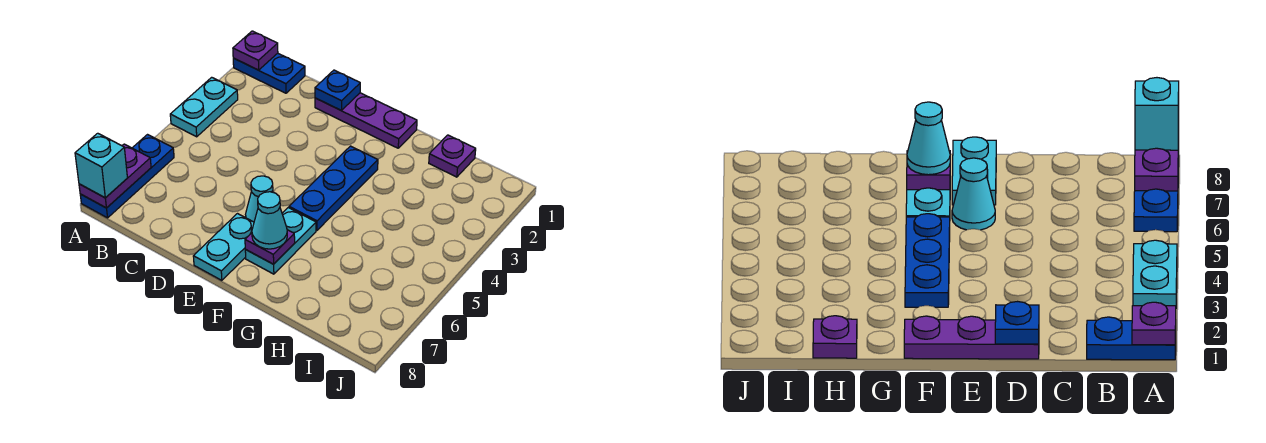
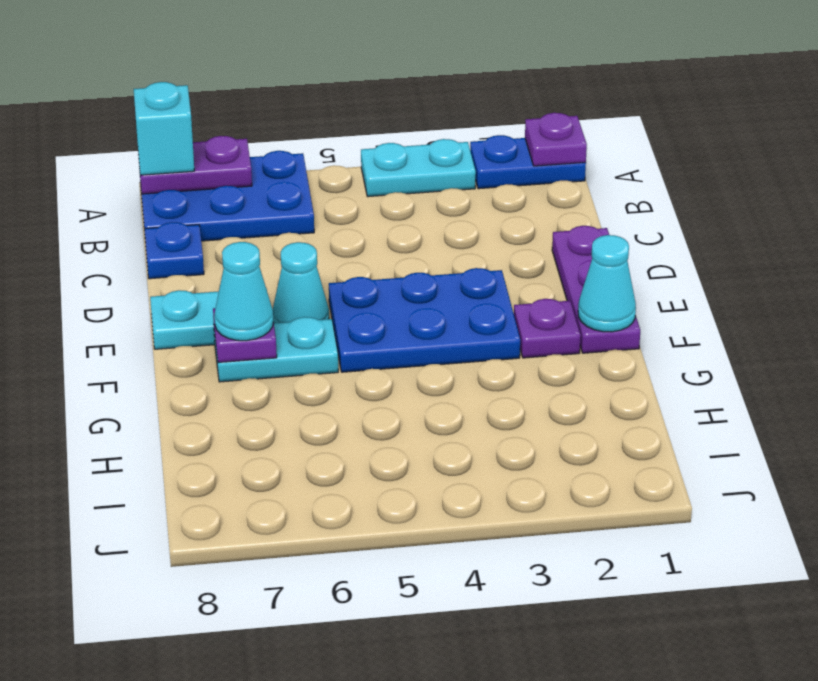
blue 1x2 plate [233,53,305,93] -> blue 1x2 plate turned to [470,135,586,189]
blue 1x3 plate [80,135,174,218] -> blue 2x3 plate [140,151,314,241]
blue 1x1 plate [315,70,360,110] -> blue 1x1 plate moved to [144,222,204,279]
none -> cyan 1x1 cone [578,235,636,332]
blue 1x3 plate [289,146,378,230] -> blue 2x3 plate [329,268,520,372]
purple 1x1 plate [429,135,476,177] -> purple 1x1 plate moved to [514,299,581,358]

